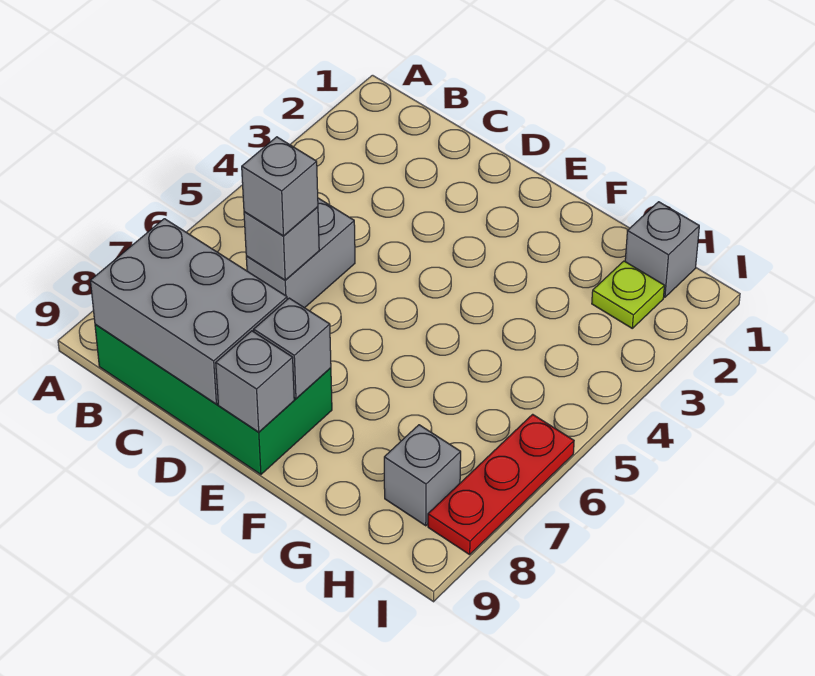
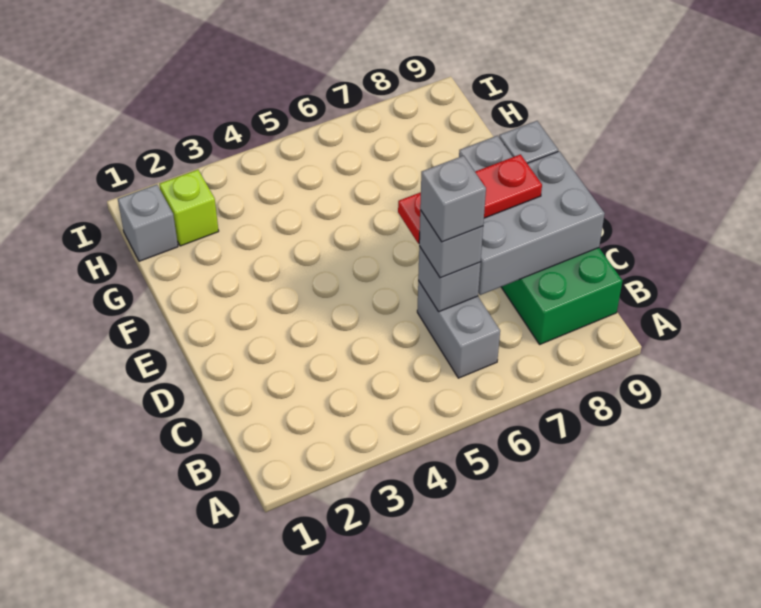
grey 2x3 brick [91,219,287,404] -> grey 2x3 brick turned to [478,151,605,295]
grey 1x2 brick [246,198,355,308] -> grey 1x2 brick turned to [417,281,500,378]
lime 1x1 plate [592,261,664,328] -> lime 1x1 brick [159,170,219,246]
grey 1x1 brick [384,425,461,526] -> grey 1x1 brick moved to [420,156,486,242]
red 1x3 plate [428,414,574,555] -> red 1x3 plate moved to [398,154,542,244]

